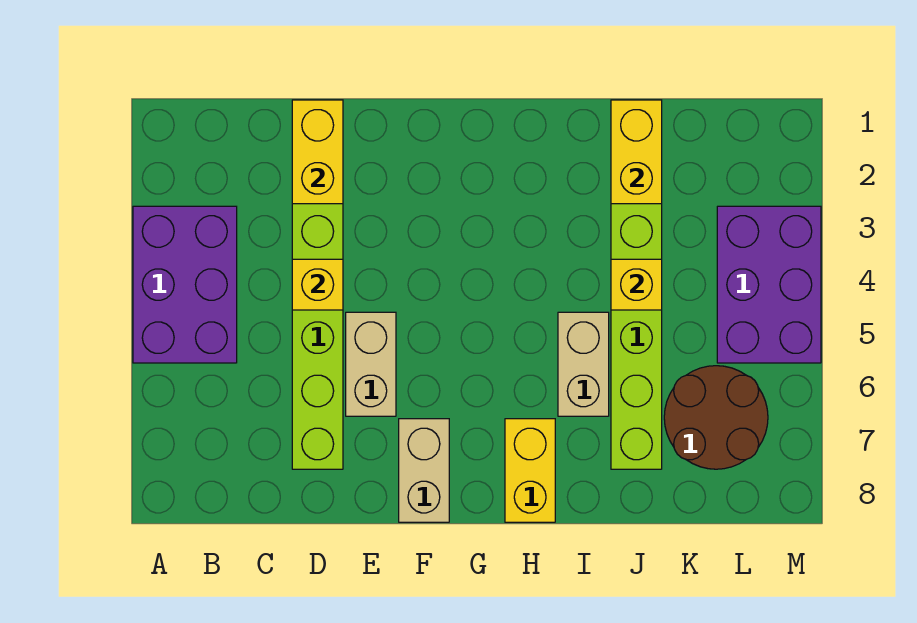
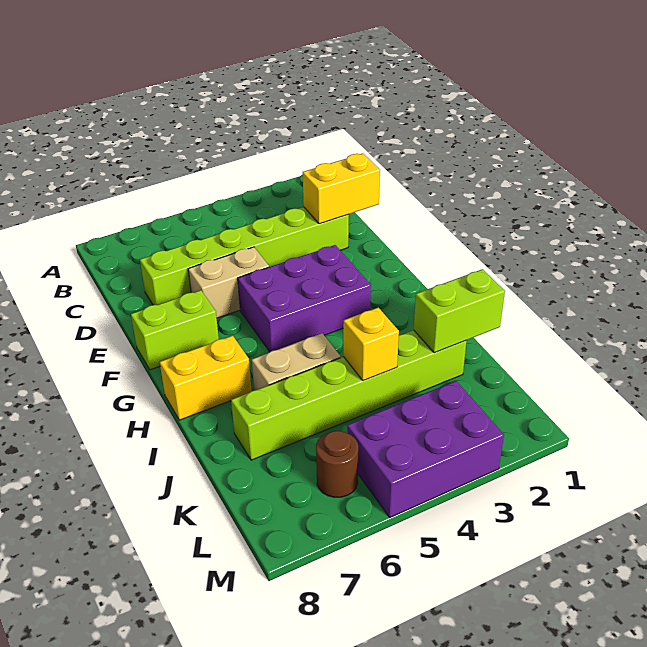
purple 2x3 brick [133,206,237,363] -> purple 2x3 brick moved to [238,245,371,352]
yellow 1x1 brick [292,259,343,310] -> none
tan 1x2 brick [399,419,449,522] -> lime 1x2 brick [131,290,219,370]
yellow 1x2 brick [611,100,662,204] -> lime 1x2 brick [414,269,505,353]
brown 2x2 round brick [664,366,768,469] -> brown 1x1 round brick [316,431,358,497]

